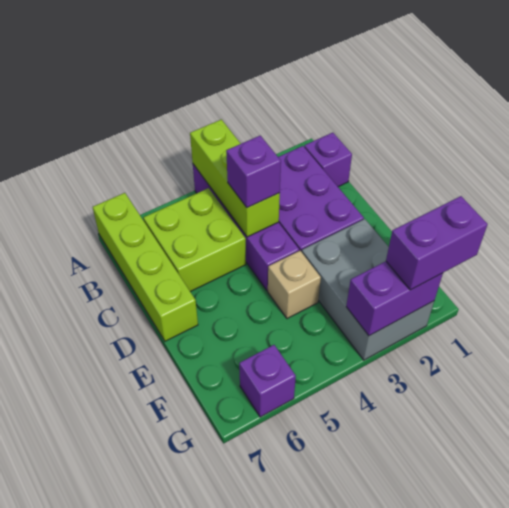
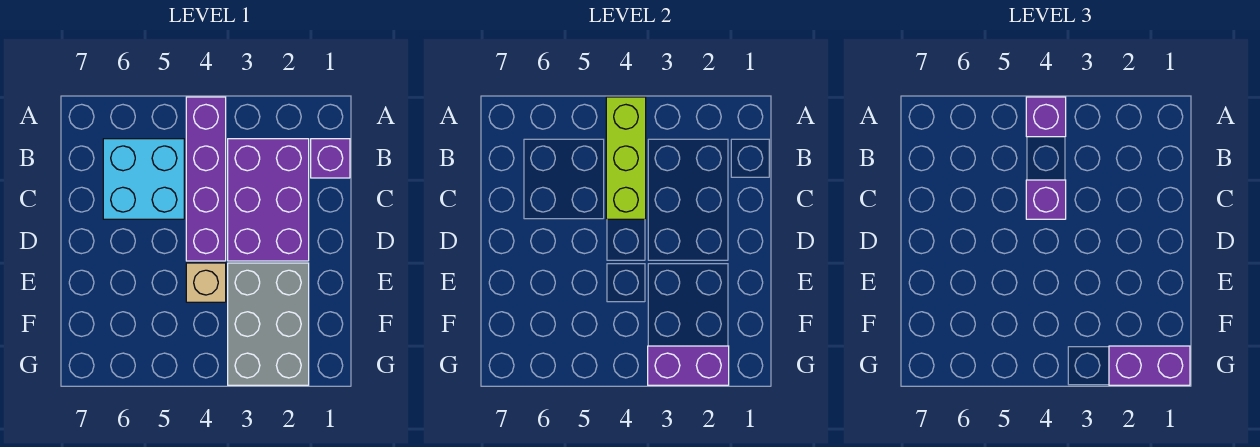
lime 1x4 brick [93,193,198,341] -> none
lime 2x2 brick [144,188,246,292] -> cyan 2x2 brick [103,139,184,219]
purple 1x1 brick [239,345,296,417] -> purple 1x1 brick moved to [1026,97,1066,137]

